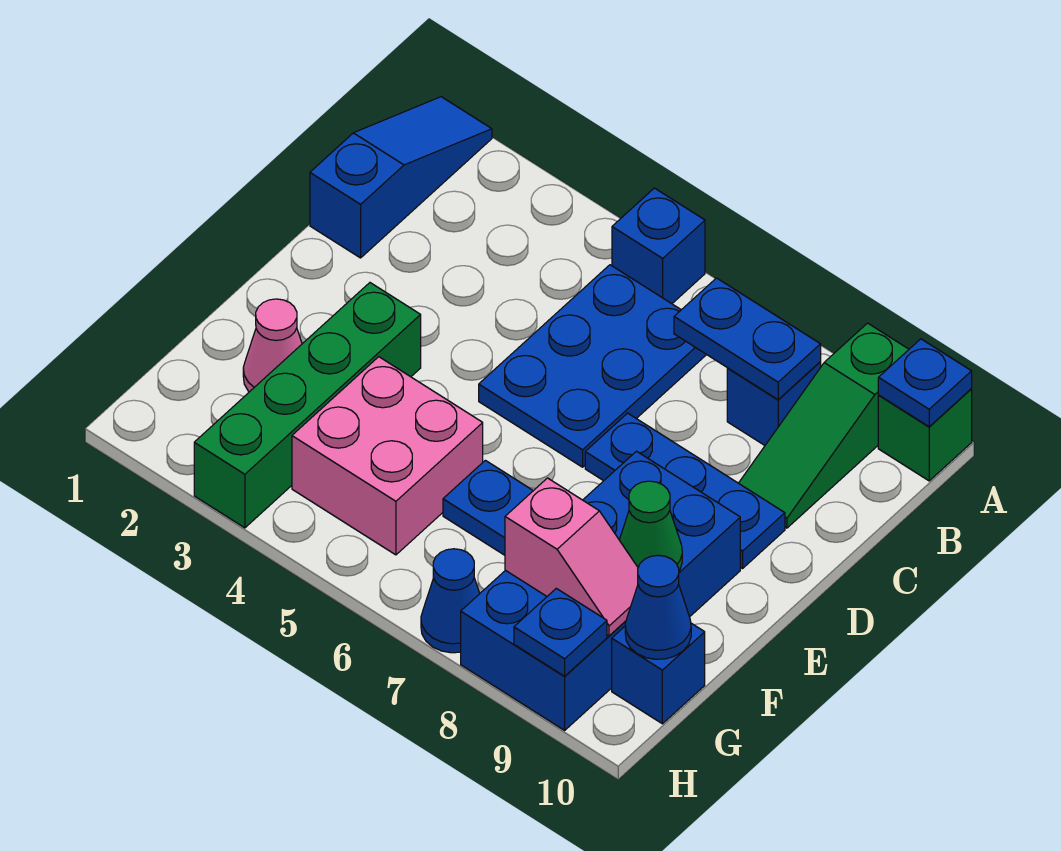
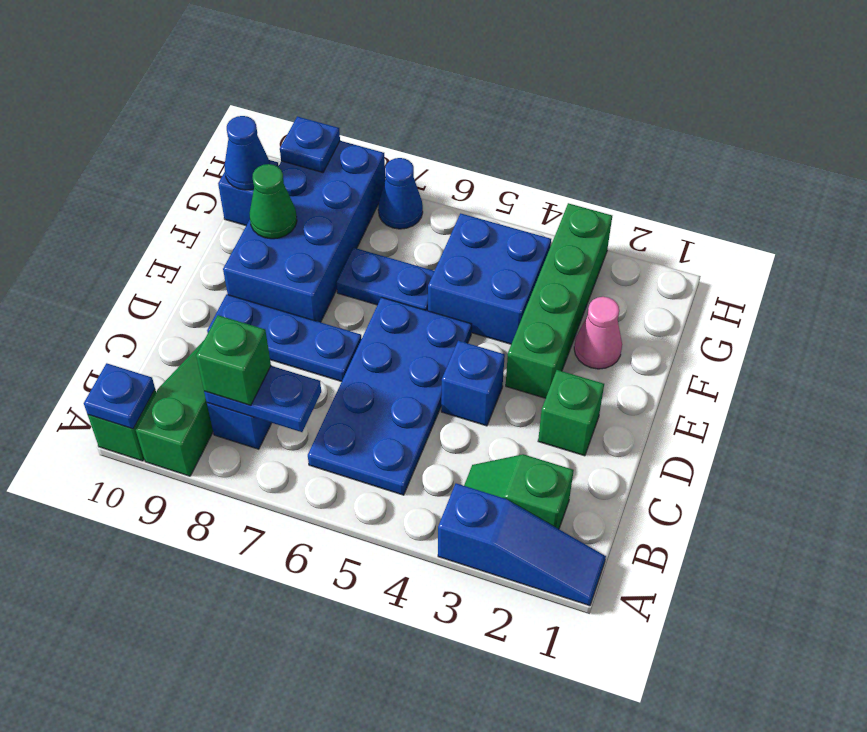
blue 1x3 slope [310,97,492,258] -> blue 1x3 slope turned to [438,483,606,606]
blue 1x1 brick [612,188,705,304] -> blue 1x1 brick moved to [441,341,505,426]
none -> green 1x2 slope [464,454,574,529]
blue 2x3 plate [479,265,706,467] -> blue 2x4 plate [308,297,472,495]
none -> green 1x1 brick [196,315,271,405]
none -> green 1x1 brick [538,370,604,456]
pink 2x2 brick [292,357,483,555] -> blue 2x2 brick [428,213,551,344]
pink 1x2 slope [505,478,638,636] -> none

